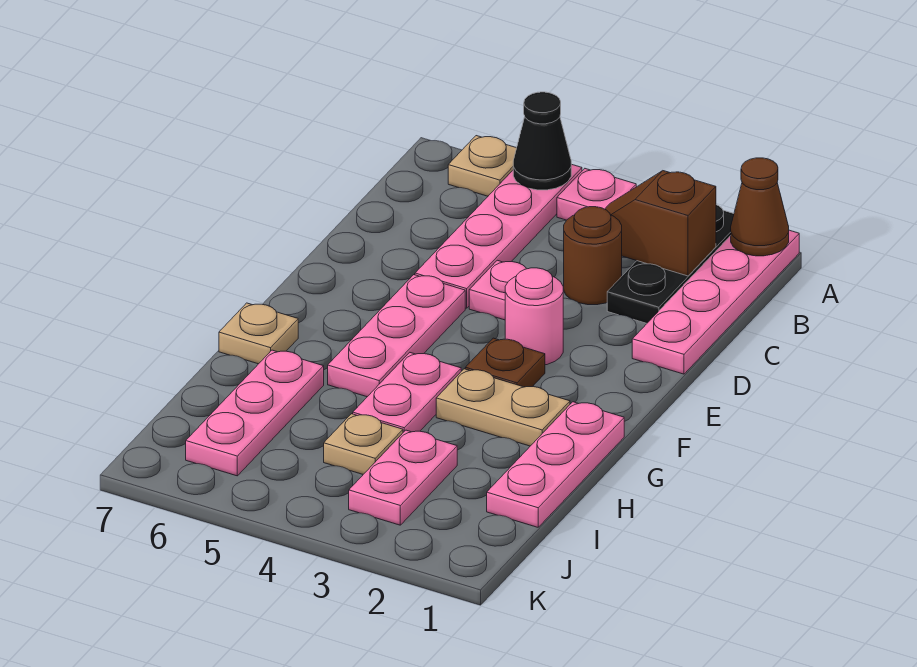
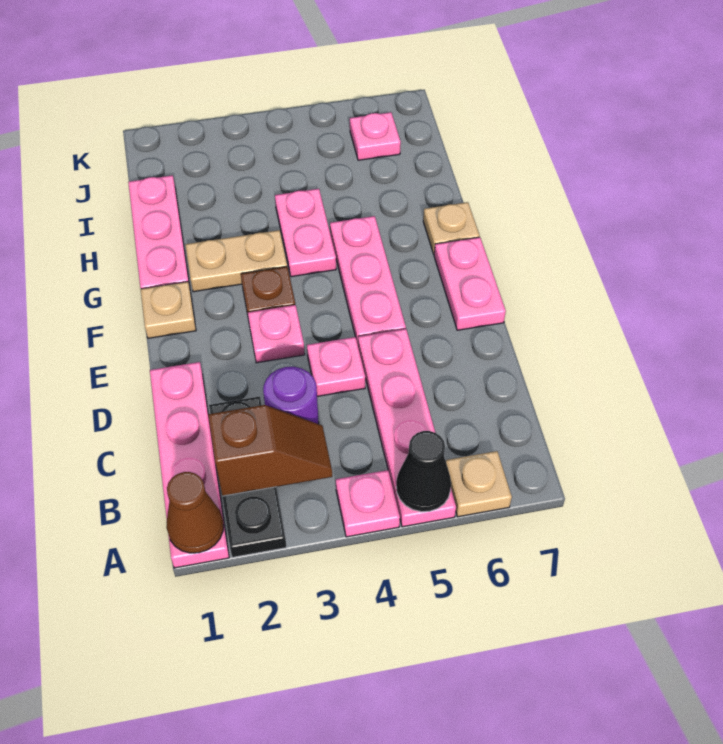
brown 1x1 round brick [564,207,622,305] -> purple 1x1 round brick [263,367,319,424]
pink 1x1 round brick [505,268,563,365] -> pink 1x1 plate [248,305,305,363]
pink 1x3 plate [186,350,324,476] -> pink 1x1 plate [350,112,401,160]
pink 1x2 plate [349,430,457,525] -> pink 1x2 plate moved to [434,237,506,330]
tan 1x1 plate [324,414,403,474] -> tan 1x1 plate moved to [141,282,196,338]

